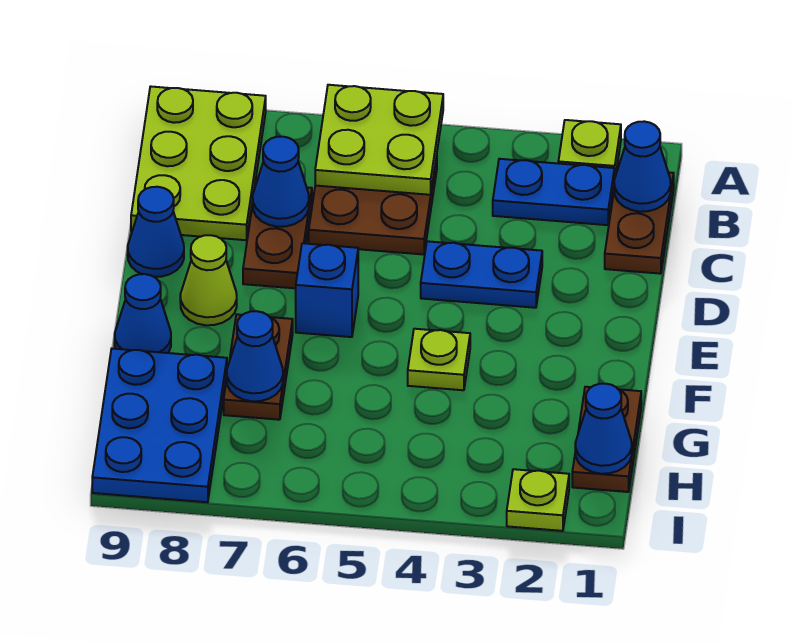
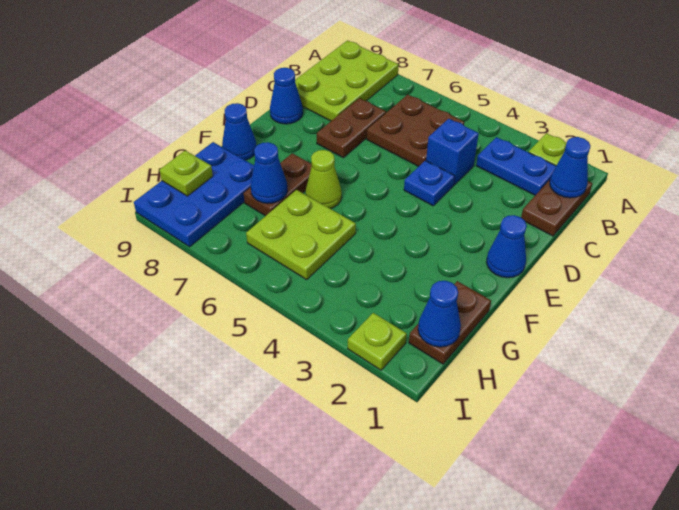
lime 2x2 plate [315,85,443,195] -> lime 2x2 plate moved to [246,190,356,280]
blue 1x1 cone [253,137,309,227] -> blue 1x1 cone moved to [486,215,527,278]
blue 1x2 plate [421,241,542,308] -> blue 1x1 plate [404,161,455,206]
blue 1x1 brick [296,243,358,337] -> blue 1x1 brick moved to [426,119,479,185]
lime 1x1 cone [180,235,237,325] -> lime 1x1 cone moved to [305,150,342,209]
lime 1x1 plate [408,329,470,390] -> lime 1x1 plate moved to [159,150,213,196]

